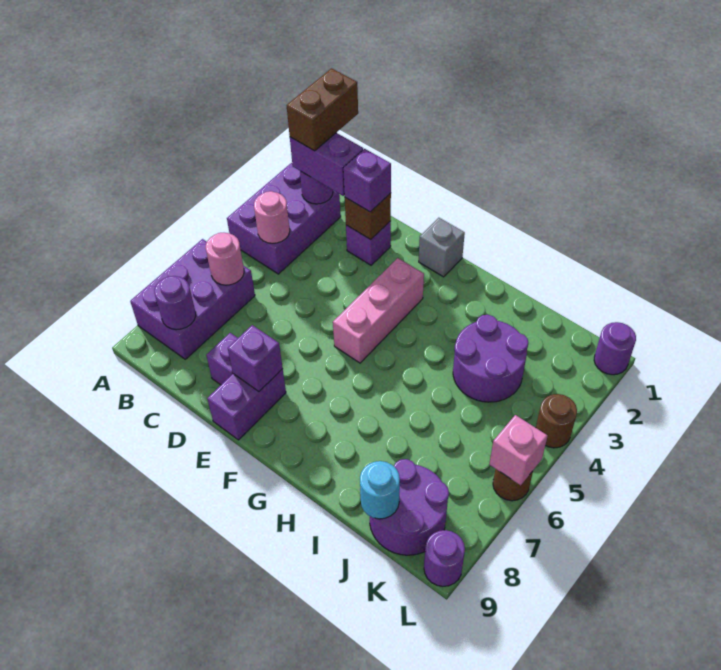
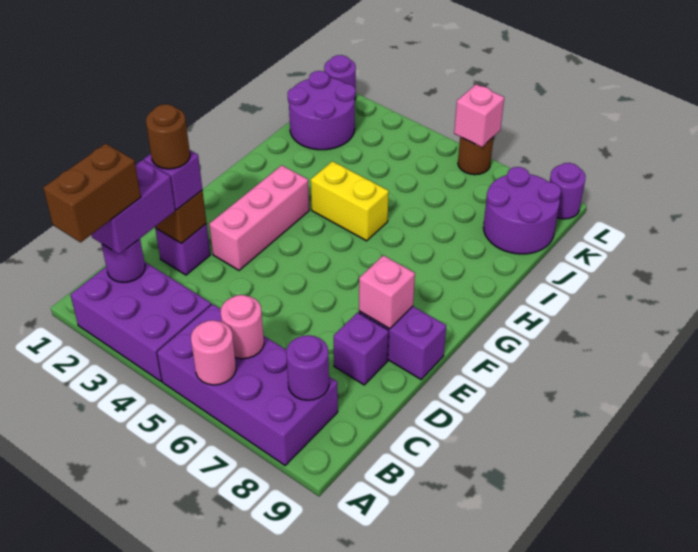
purple 2x3 brick [130,239,255,359] -> purple 2x4 brick [157,304,338,465]
brown 1x2 brick [287,68,358,151] -> brown 1x2 brick turned to [43,143,141,242]
pink 1x1 round brick [254,191,290,243] -> pink 1x1 round brick moved to [191,320,236,385]
purple 1x1 brick [228,325,283,391] -> pink 1x1 brick [359,255,415,329]
grey 1x1 brick [419,218,465,277] -> none
pink 1x3 brick [333,258,424,363] -> pink 1x3 brick turned to [209,165,309,270]
none -> yellow 1x2 brick [311,161,389,241]
purple 2x2 round brick [453,315,528,402] -> purple 2x2 round brick moved to [288,71,356,150]
cyan 1x1 round brick [360,461,400,519] -> none
brown 1x1 round brick [536,394,577,448] -> brown 1x1 round brick moved to [146,104,190,169]

